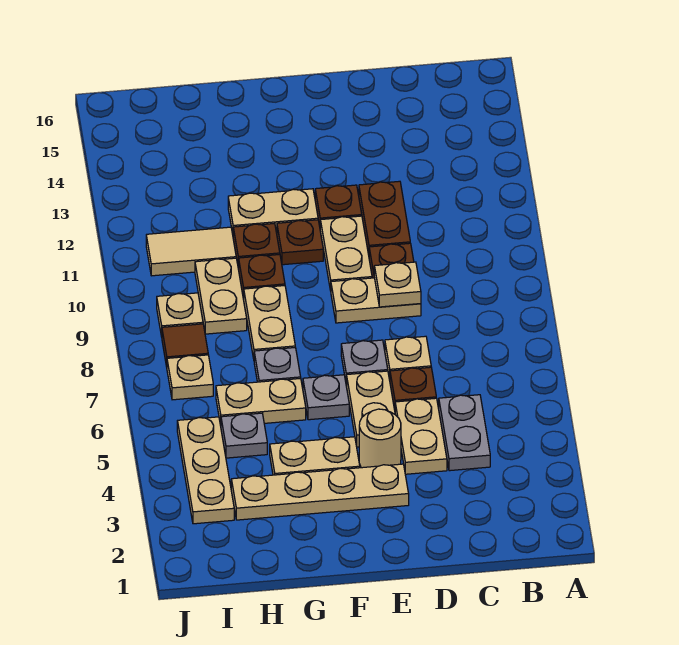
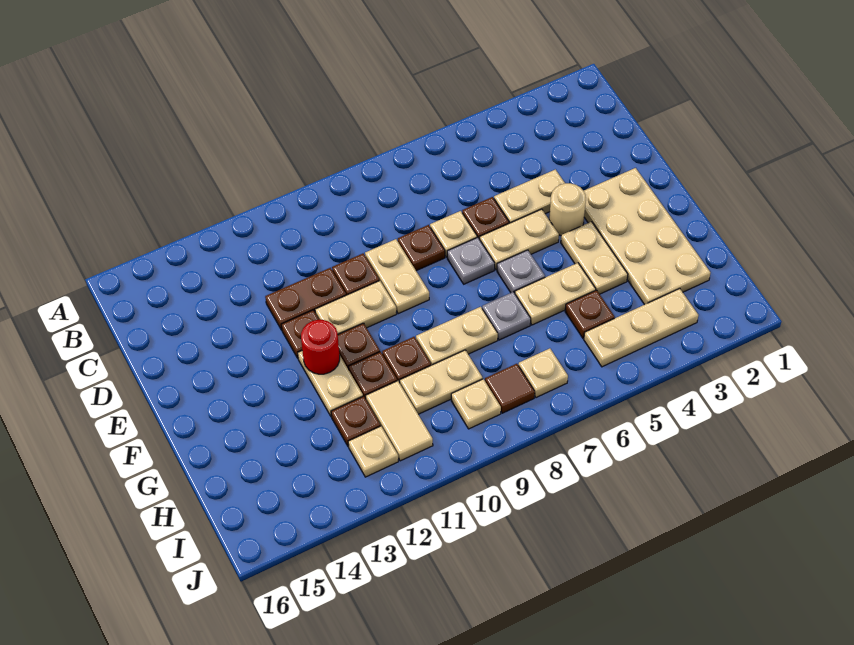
grey 1x2 plate [439,395,490,471] -> none
none -> brown 1x1 plate [398,225,445,271]
tan 1x1 plate [374,262,421,307] -> tan 1x1 plate moved to [348,426,398,477]
tan 1x4 plate [231,464,409,520] -> tan 2x4 plate [584,168,710,305]
none -> red 1x1 round brick [301,320,340,374]
tan 1x2 plate [216,378,306,426] -> tan 1x2 plate turned to [515,263,596,325]
grey 1x1 plate [221,413,267,458] -> brown 1x1 plate [565,290,615,338]
none -> brown 1x1 plate [331,396,380,447]

